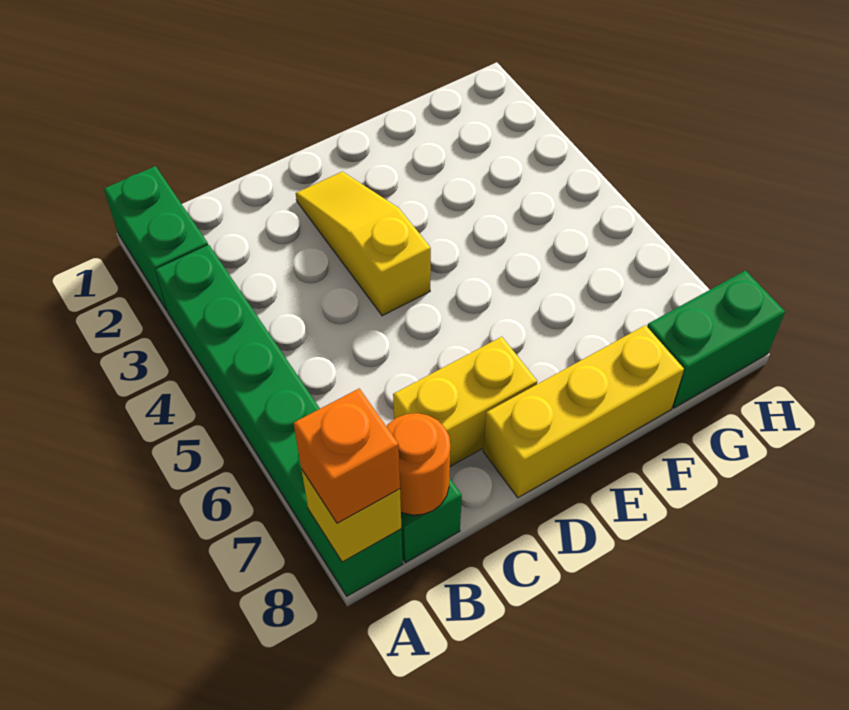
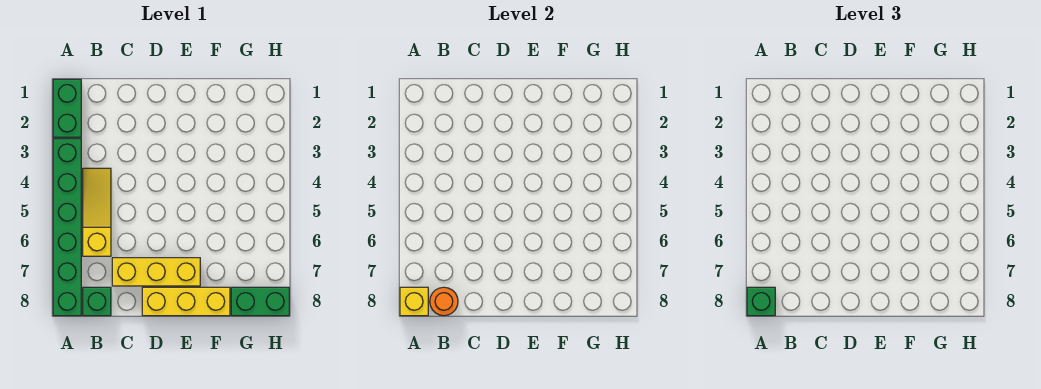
orange 1x1 brick [294,388,400,523] -> green 1x1 brick [747,287,775,316]
yellow 1x2 brick [393,337,537,466] -> yellow 1x3 brick [112,258,200,286]
yellow 1x3 slope [296,172,431,316] -> yellow 1x3 slope moved to [83,168,111,256]

